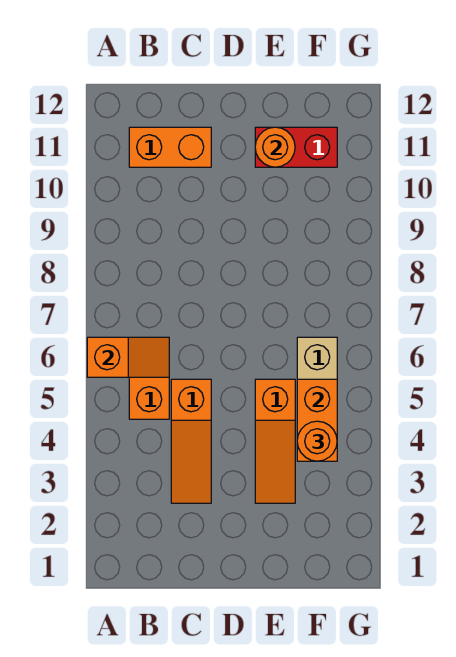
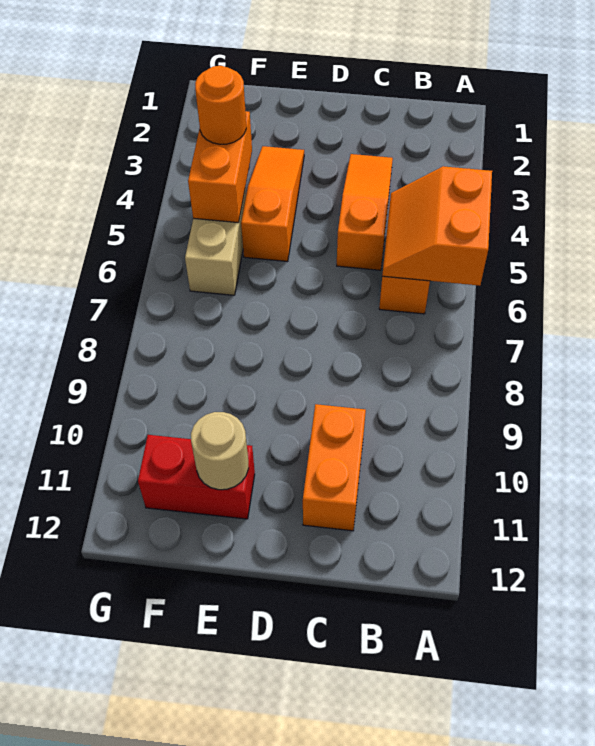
orange 1x2 slope [87,337,169,377] -> orange 2x2 slope [382,166,492,286]
orange 1x2 brick [129,127,211,167] -> orange 1x2 brick turned to [303,404,366,531]
orange 1x1 round brick [255,127,295,167] -> tan 1x1 round brick [191,412,249,490]

